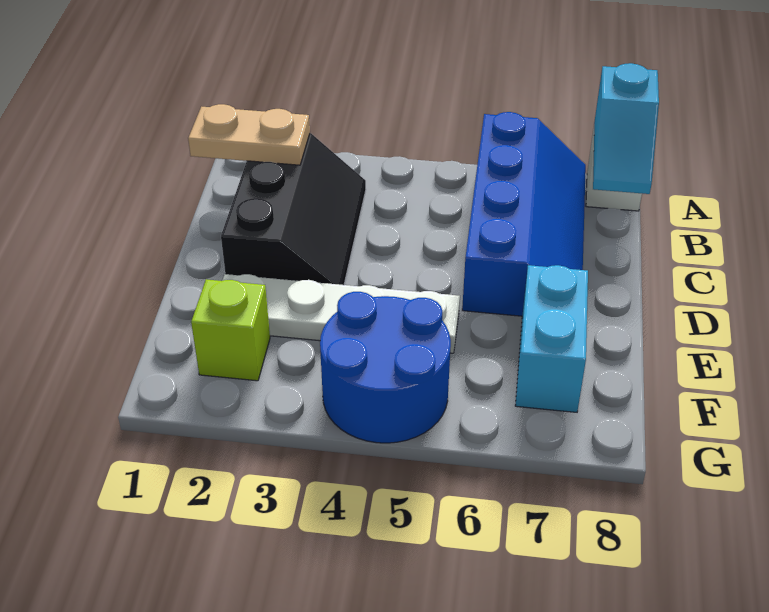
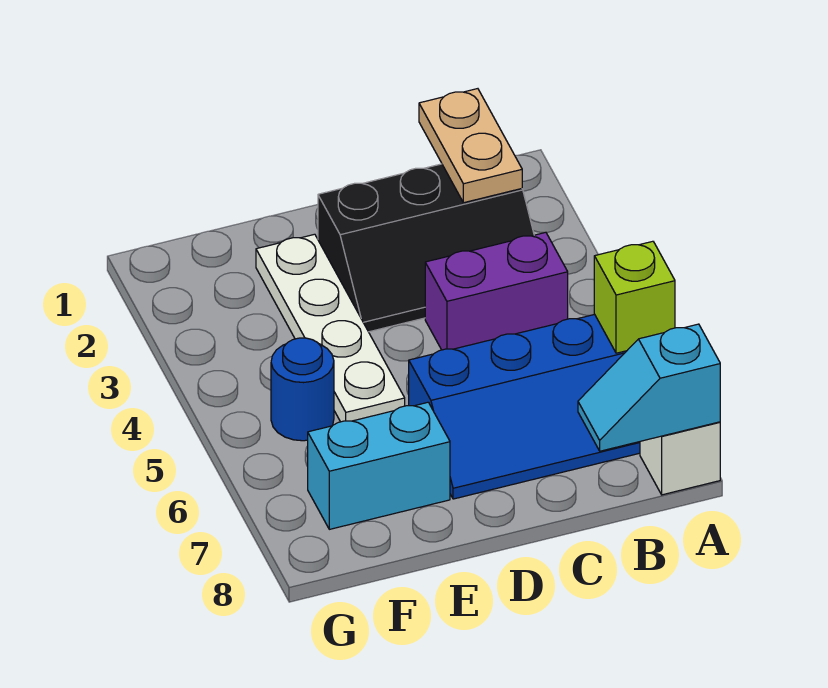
none -> purple 1x2 brick [425,232,568,350]
lime 1x1 brick [191,279,270,381] -> lime 1x1 brick moved to [594,241,675,353]
blue 2x2 round brick [320,292,451,443] -> blue 1x1 round brick [271,338,334,441]

